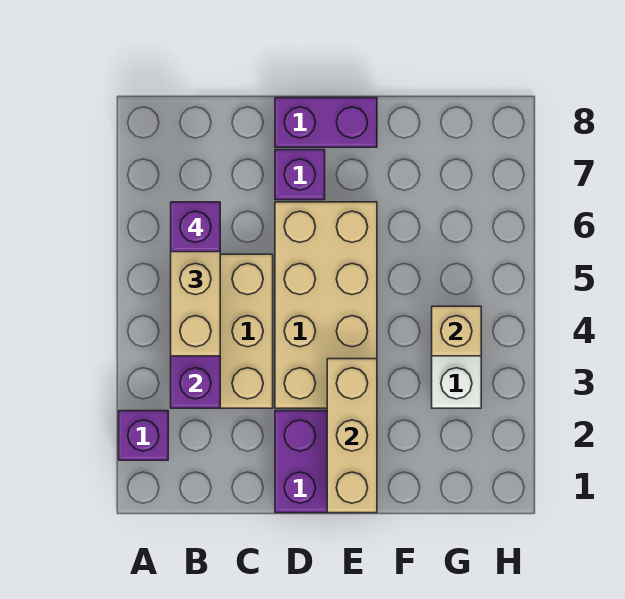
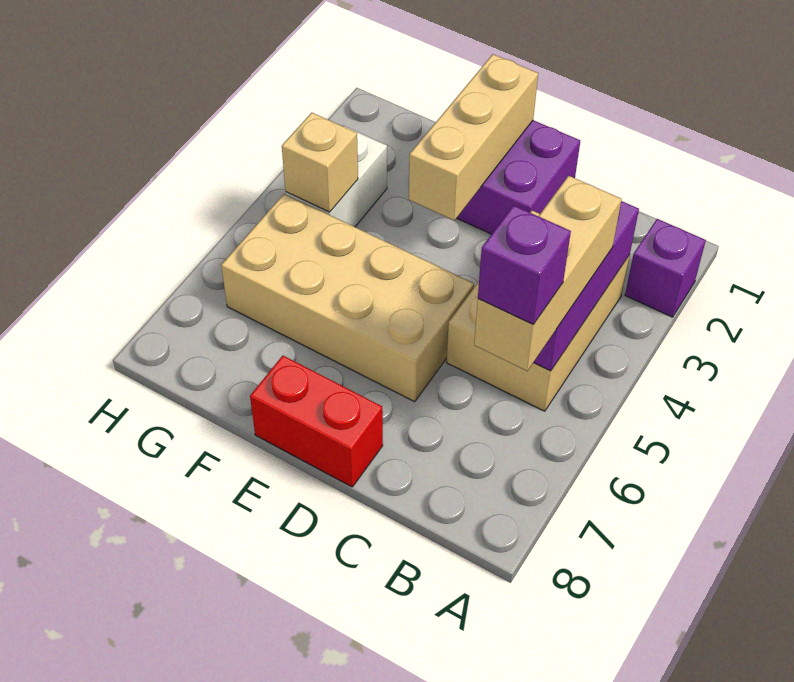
tan 2x4 brick [275,202,377,408] -> tan 2x4 brick turned to [221,194,474,402]
purple 1x1 brick [275,150,325,200] -> none
purple 1x2 brick [275,98,377,147] -> red 1x2 brick [250,356,383,487]

